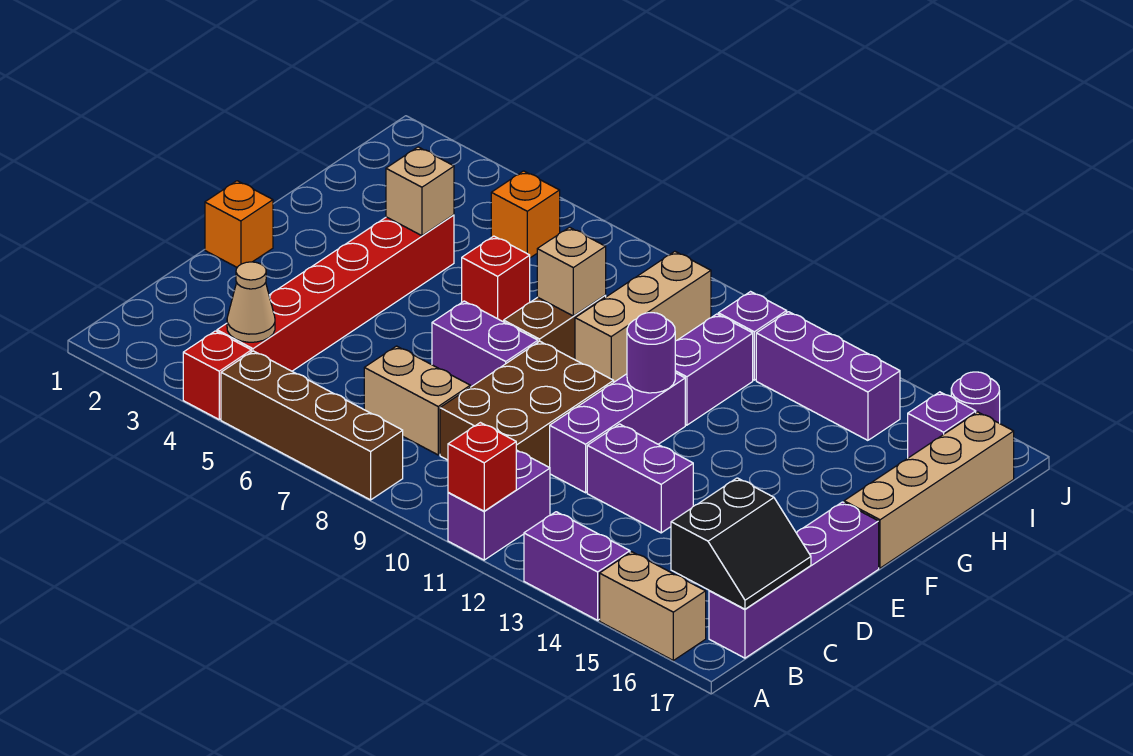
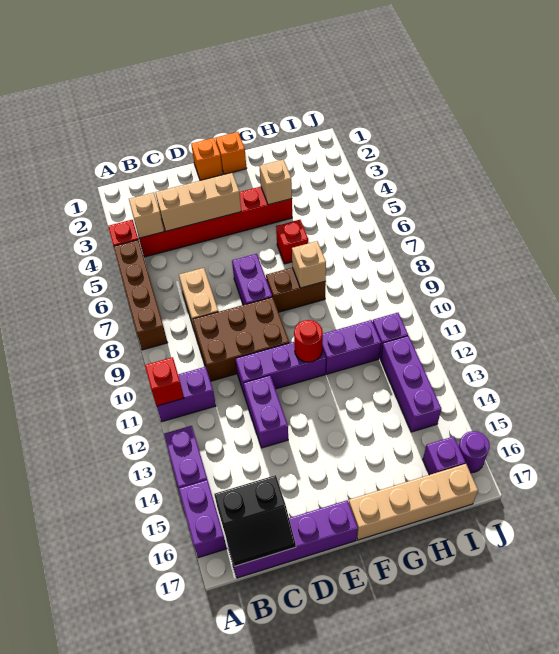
tan 1x2 brick [600,552,706,660] -> purple 1x2 brick [179,480,227,558]
tan 1x1 cone [227,262,275,342] -> tan 1x1 brick [129,193,164,238]
purple 1x1 round brick [627,313,675,393] -> red 1x1 round brick [294,320,323,362]
tan 1x3 brick [575,251,711,382] -> tan 1x3 brick moved to [155,173,241,231]
orange 1x1 brick [491,171,560,258] -> orange 1x1 brick moved to [216,132,247,174]

